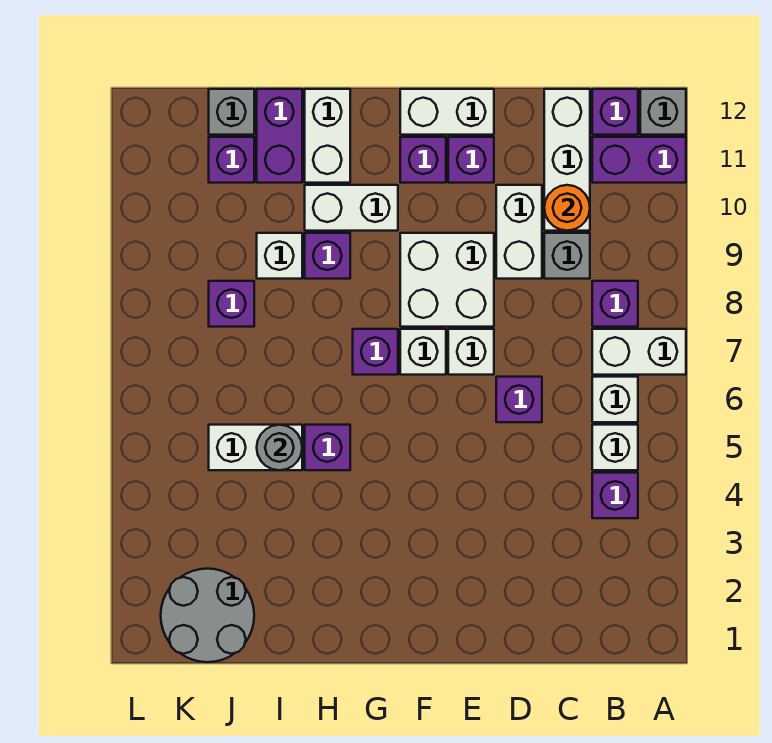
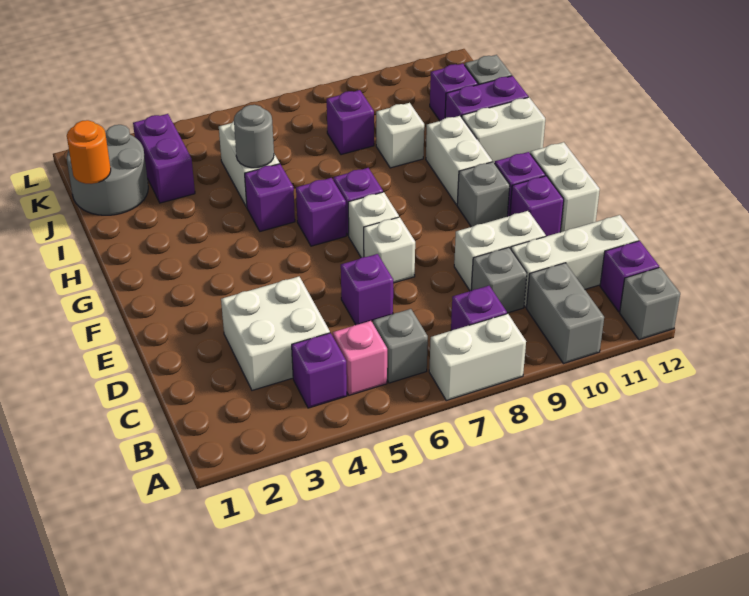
white 1x2 brick [592,329,686,375] -> white 1x2 brick turned to [429,314,526,401]
none -> grey 1x2 brick [526,263,604,364]
purple 1x2 brick [592,137,686,183] -> purple 1x2 brick moved to [133,114,195,203]
white 1x1 brick [592,425,638,470] -> pink 1x1 brick [333,321,387,395]
white 1x1 brick [592,377,638,422] -> grey 1x1 brick [373,309,428,383]
orange 1x1 round brick [544,185,590,231] -> orange 1x1 round brick moved to [67,120,111,184]
white 2x2 brick [400,233,494,327] -> white 2x2 brick moved to [221,277,330,390]
none -> grey 1x1 brick [457,162,510,227]
purple 1x1 brick [305,233,350,279] -> purple 1x1 brick moved to [296,178,346,246]

